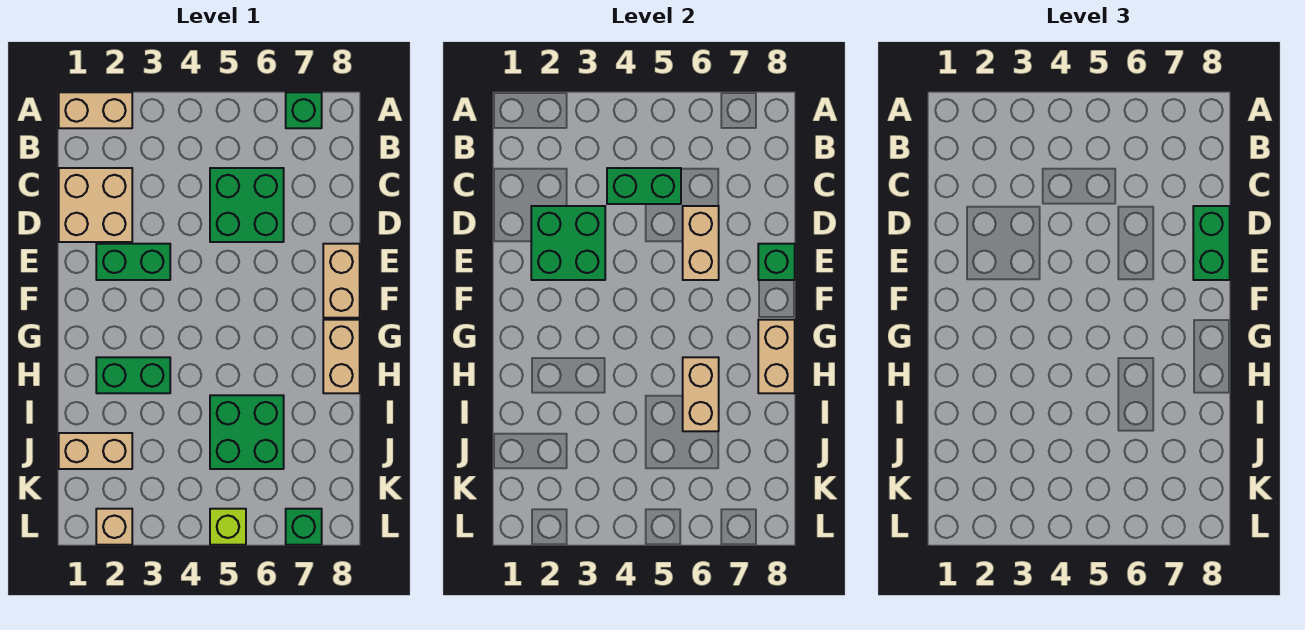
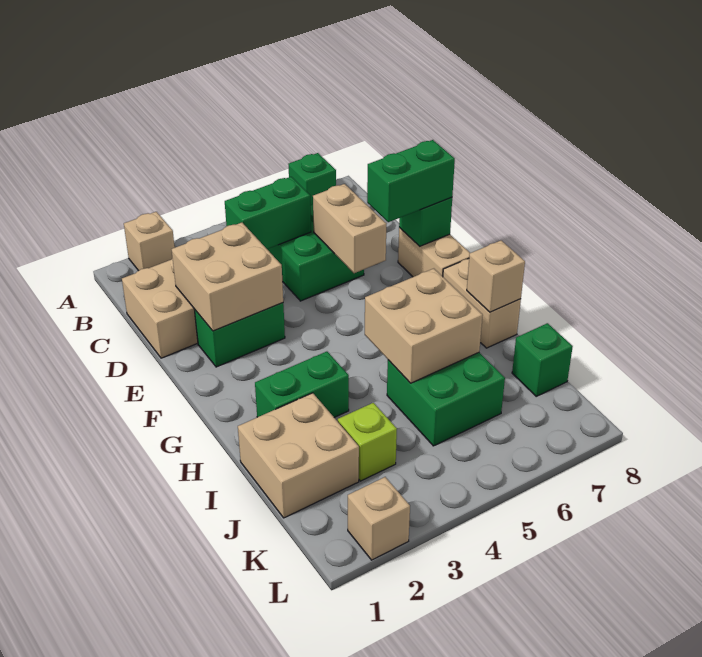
tan 1x2 brick [59,92,132,128] -> tan 1x1 brick [124,212,175,271]
green 2x2 brick [531,206,605,280] -> tan 2x2 brick [172,223,283,331]
green 1x2 brick [1193,206,1230,280] -> green 1x2 brick turned to [367,140,455,222]
tan 1x2 brick [758,320,795,393] -> tan 1x1 brick [467,240,525,312]
tan 1x2 brick [683,357,719,431] -> tan 2x2 brick [365,269,483,383]
tan 1x2 brick [59,433,132,469] -> tan 2x2 brick [238,393,359,518]
lime 1x1 brick [210,509,246,545] -> lime 1x1 brick moved to [338,403,397,481]
green 1x1 brick [286,509,322,545] -> green 1x1 brick moved to [512,323,573,396]

